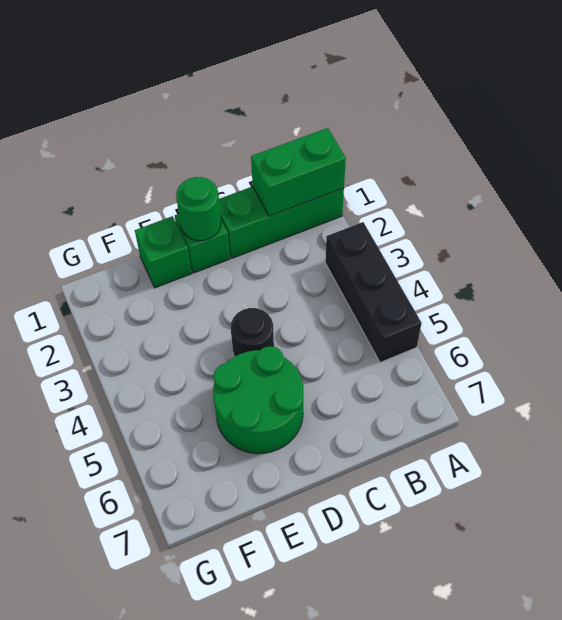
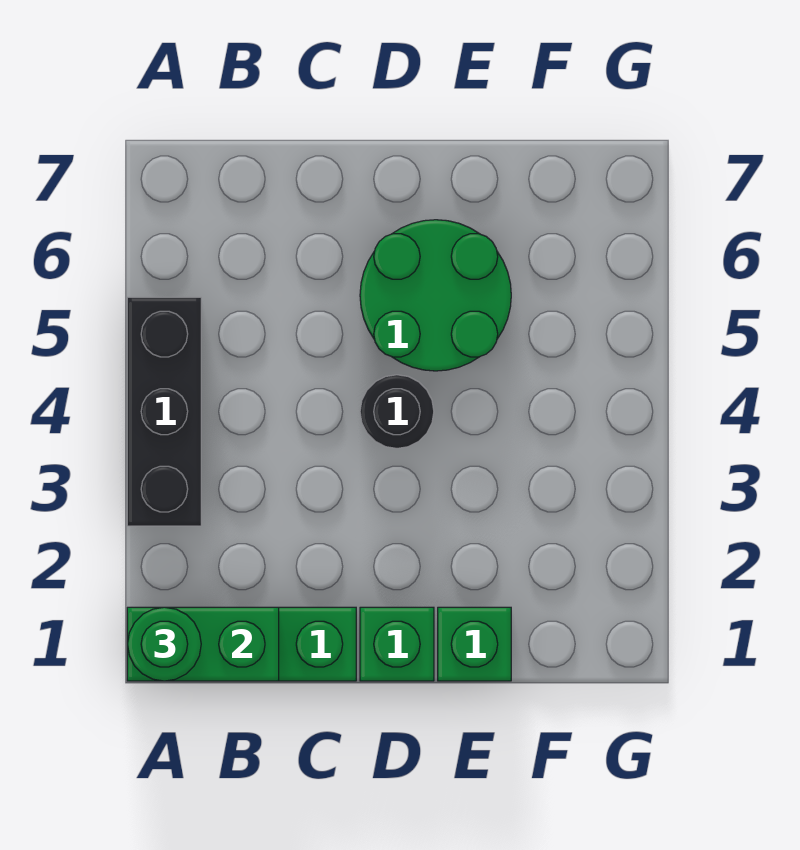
green 1x1 round brick [176,177,221,241] -> green 1x1 round brick moved to [127,607,201,681]

